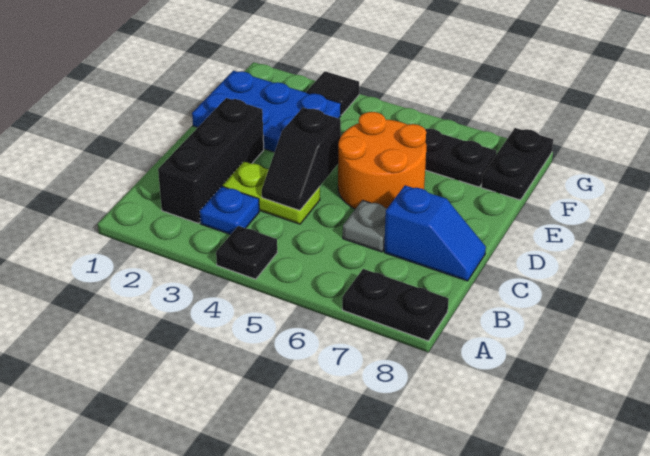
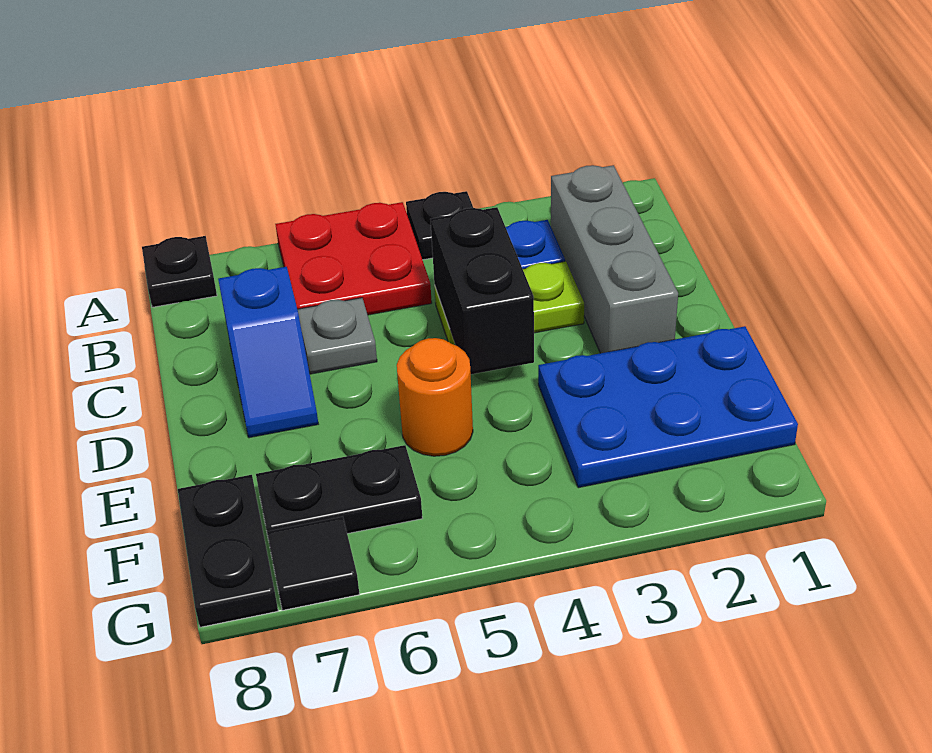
none -> red 2x2 plate [275,202,432,315]
black 1x2 plate [342,269,449,341] -> black 1x1 plate [142,236,217,307]
black 1x3 brick [158,98,264,223] -> grey 1x3 brick [551,165,678,353]
black 1x2 slope [262,108,341,210] -> black 1x2 brick [431,207,534,374]
blue 1x2 slope [384,185,486,281] -> blue 1x2 slope turned to [218,267,318,438]
orange 2x2 round brick [338,112,426,209] -> orange 1x1 round brick [397,338,473,456]
black 1x1 tile [306,71,359,115] -> black 1x1 tile moved to [267,517,359,610]

